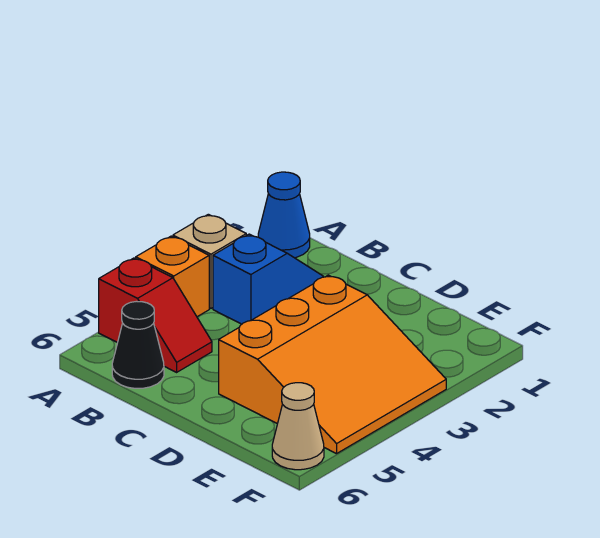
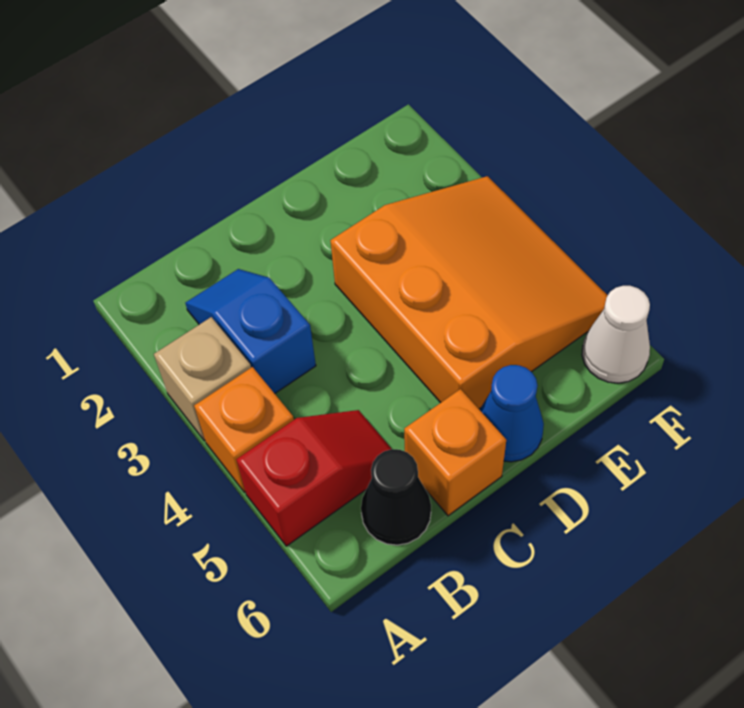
blue 1x1 cone [258,172,310,258] -> blue 1x1 cone moved to [480,365,544,462]
none -> orange 1x1 brick [404,389,506,516]
tan 1x1 cone [272,383,324,470] -> white 1x1 cone [582,286,650,383]

